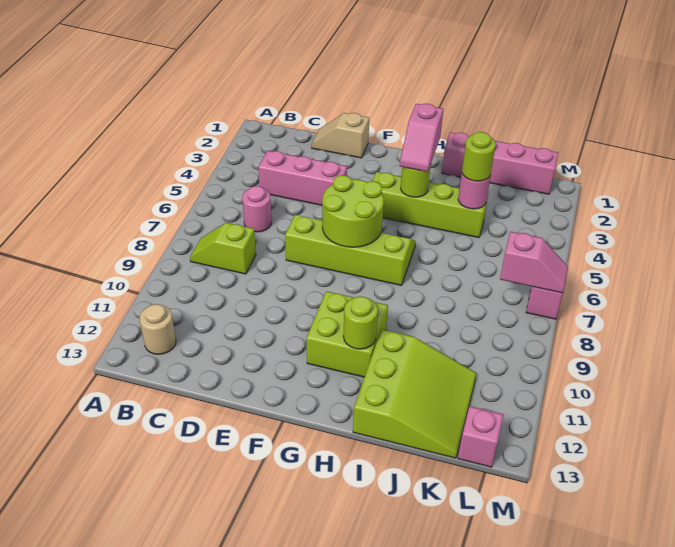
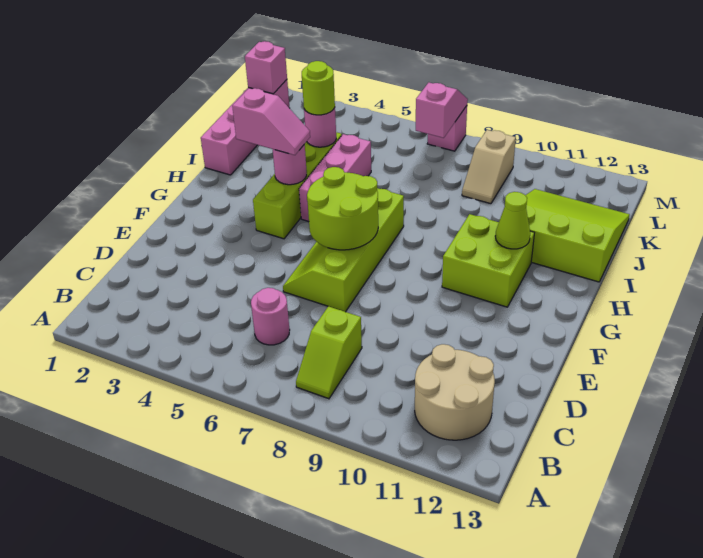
tan 1x1 round brick [140,304,176,354] -> tan 2x2 round brick [415,344,495,440]
pink 1x3 brick [258,151,347,205] -> pink 1x3 brick moved to [299,134,371,221]
tan 1x2 slope [312,113,369,158] -> tan 1x2 slope moved to [462,130,516,204]
lime 1x1 round brick [401,165,431,197] -> pink 1x1 round brick [273,144,307,185]
lime 1x1 round brick [343,296,378,349] -> lime 1x1 cone [495,192,530,249]
pink 1x1 brick [458,406,503,467] -> pink 1x1 brick moved to [245,41,287,94]

